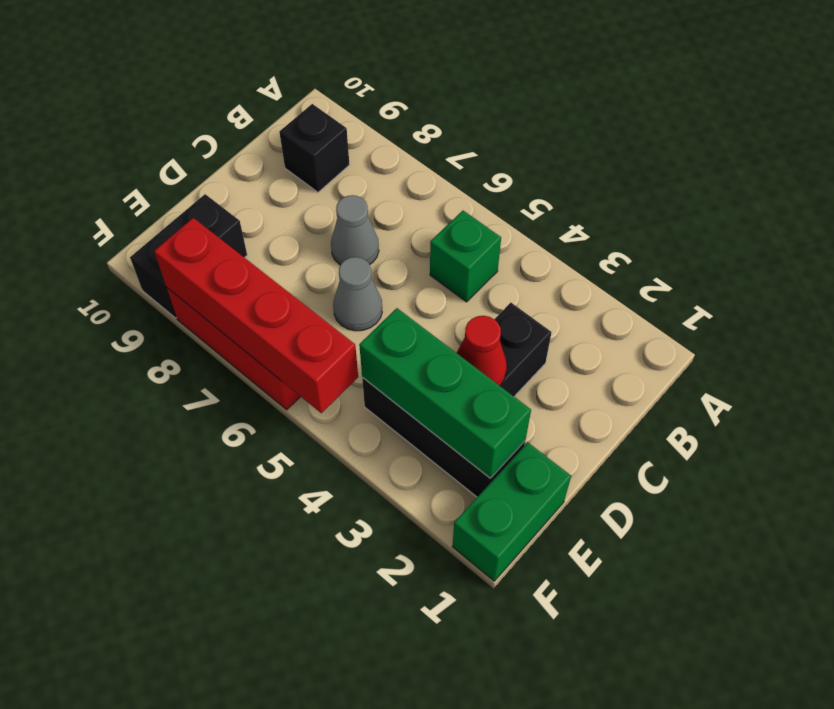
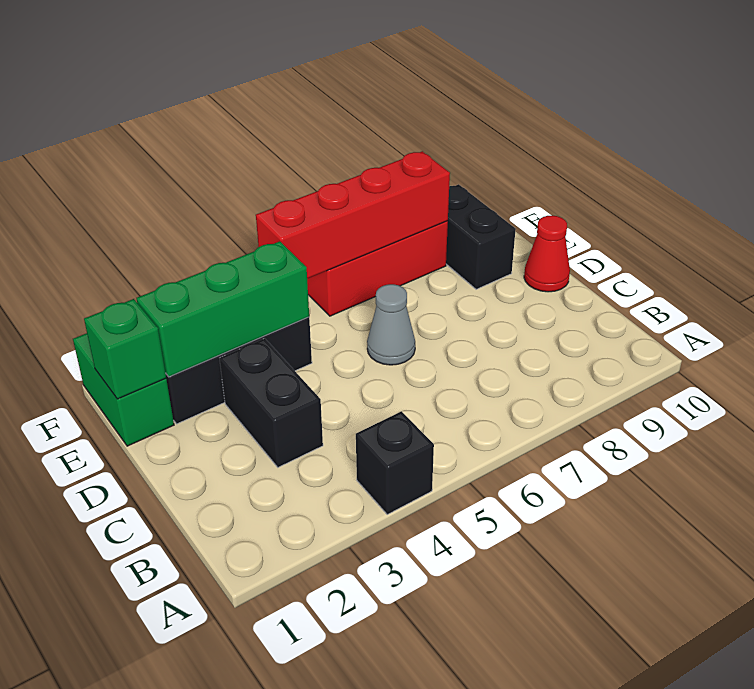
green 1x1 brick [430,211,501,302] -> green 1x1 brick moved to [84,299,166,399]
black 1x1 brick [279,104,350,192] -> black 1x1 brick moved to [356,411,434,514]
grey 1x1 cone [331,195,379,265] -> none
red 1x1 cone [457,316,507,386] -> red 1x1 cone moved to [524,215,570,292]

